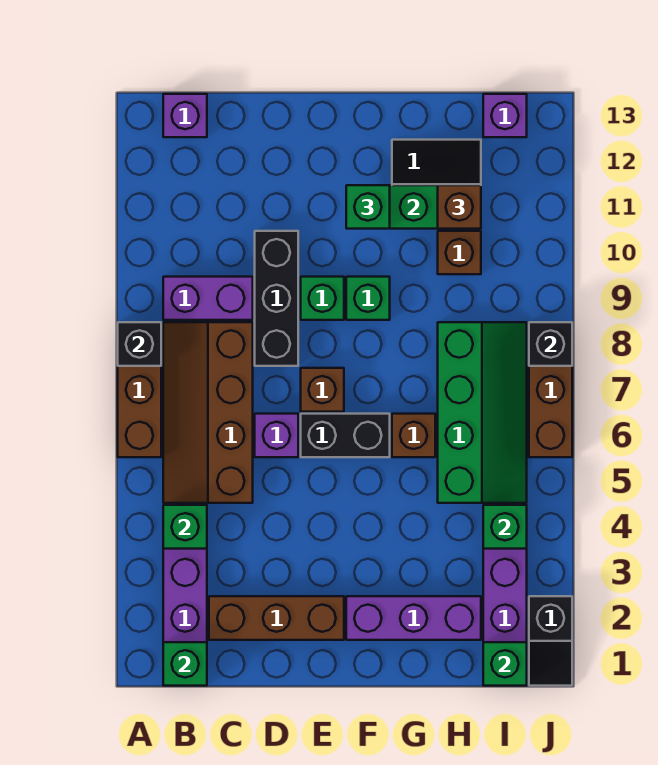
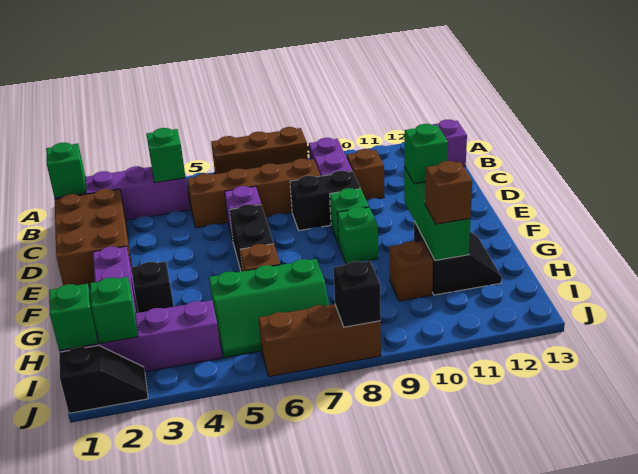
black 1x1 brick [118,322,161,366] -> black 1x1 brick moved to [131,261,174,313]
brown 1x3 brick [209,596,344,640] -> brown 2x3 brick [55,189,132,286]
black 1x3 brick [255,231,298,366] -> black 1x2 brick [290,171,361,230]
brown 1x1 brick [301,368,344,412] -> brown 1x1 brick moved to [347,149,384,200]
green 2x4 slope [438,322,527,503] -> green 2x3 slope [209,259,329,358]
green 1x1 brick [483,505,527,549] -> green 1x1 brick moved to [90,277,138,343]
purple 1x1 brick [483,94,527,137] -> none
black 1x2 slope [529,596,572,686] -> black 1x2 slope turned to [59,345,148,413]

